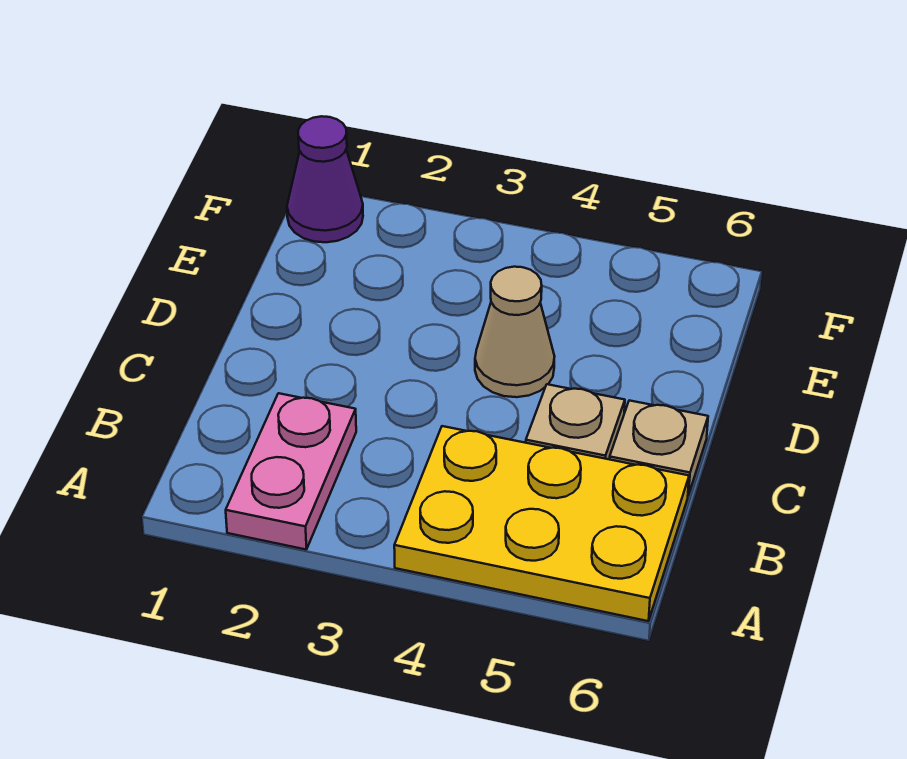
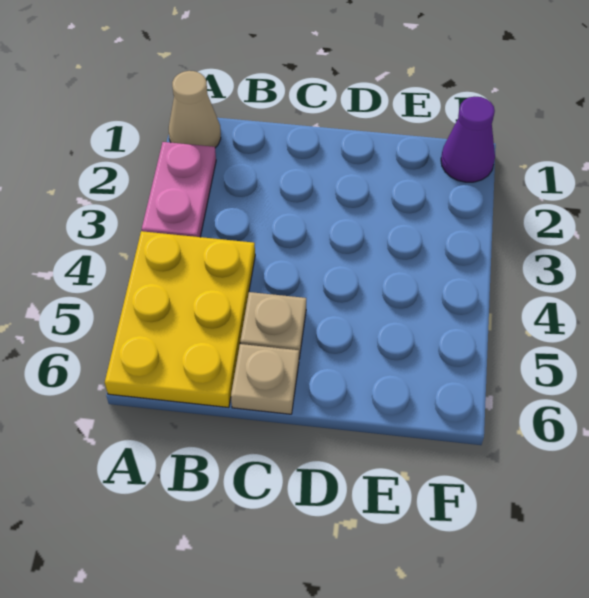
pink 1x2 plate [226,393,356,549] -> pink 1x2 plate turned to [142,142,216,237]
tan 1x1 cone [475,267,555,397] -> tan 1x1 cone moved to [169,71,221,148]

